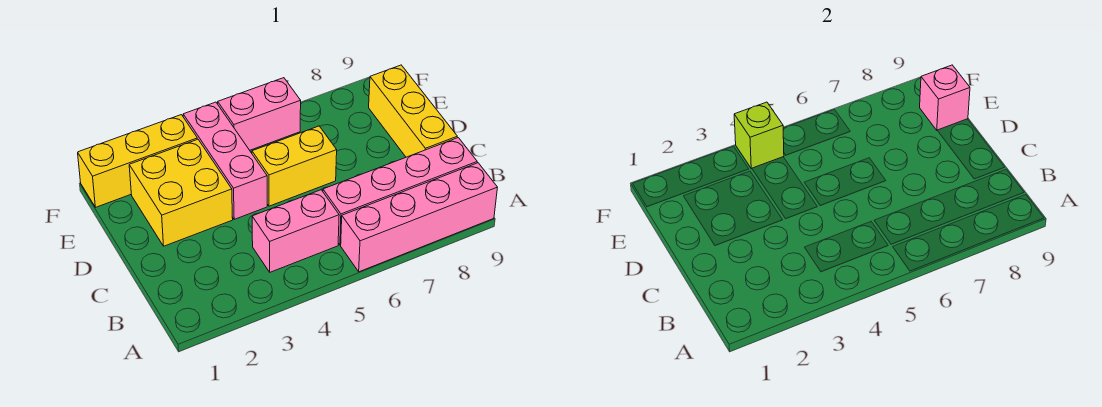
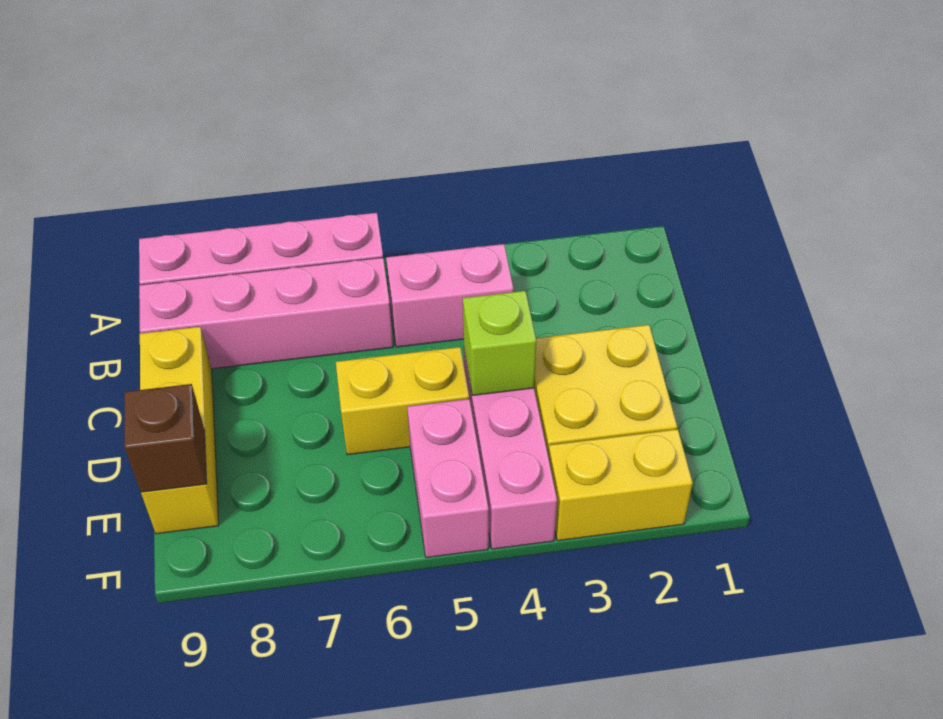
pink 1x1 brick [920,65,970,130] -> brown 1x1 brick [124,384,207,492]
yellow 1x3 brick [78,115,197,207] -> yellow 1x2 brick [548,429,693,541]
lime 1x1 brick [734,102,784,169] -> lime 1x1 brick moved to [463,291,536,395]
pink 1x2 brick [218,78,301,150] -> pink 1x2 brick turned to [407,399,489,558]

